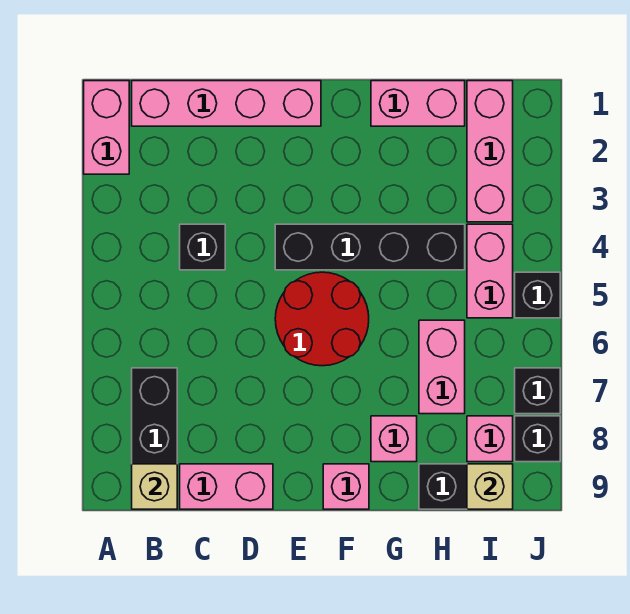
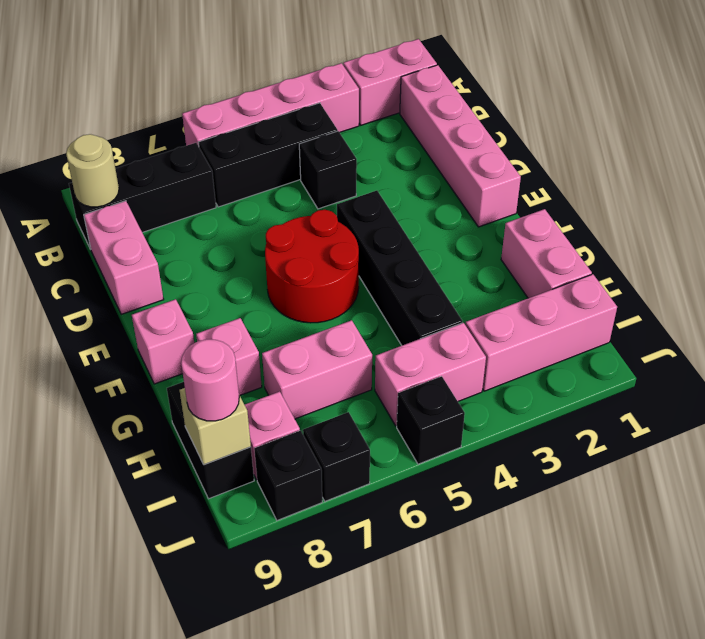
none -> pink 1x4 brick [182,63,359,146]
none -> black 1x3 brick [198,103,338,207]
tan 1x1 brick [132,464,177,509] -> tan 1x1 round brick [66,134,119,207]
none -> pink 1x1 round brick [181,339,239,421]

